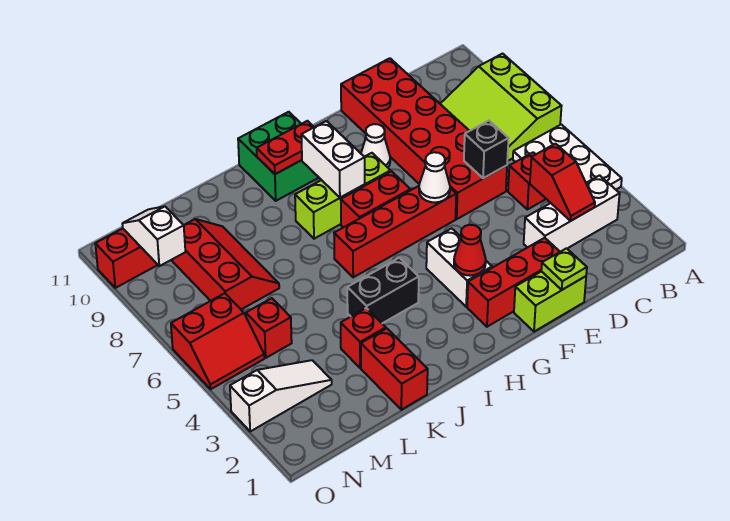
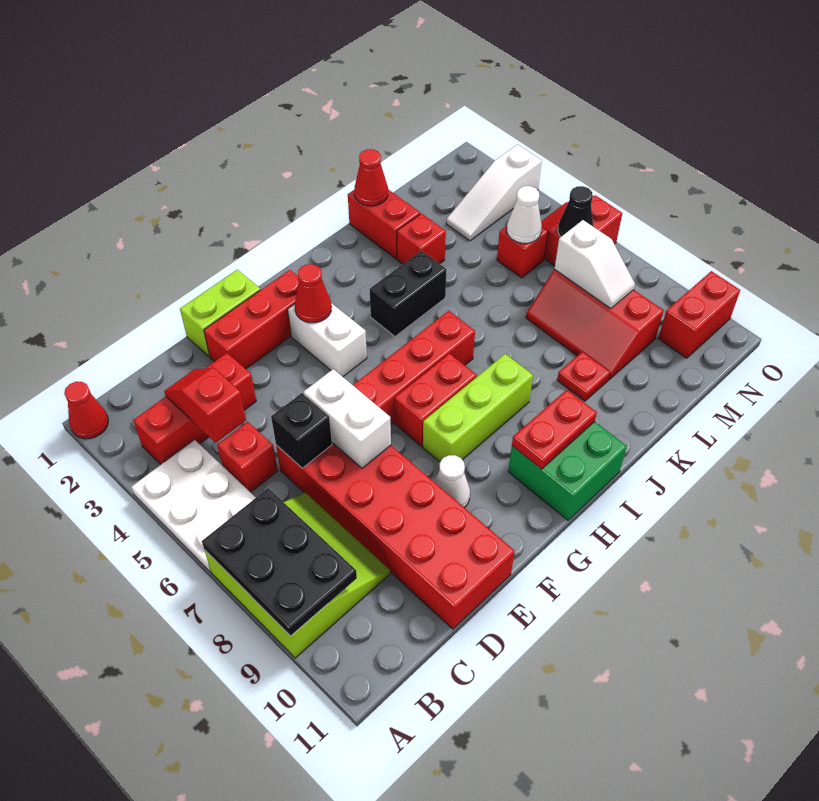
none -> red 1x1 cone [64,382,108,439]
none -> black 2x3 plate [202,488,357,636]
white 1x3 brick [524,175,620,252] -> red 1x3 brick [133,353,256,464]
lime 1x1 plate [541,248,587,290] -> none
white 1x1 cone [419,152,450,202] -> white 1x1 cone moved to [507,186,542,243]
white 1x2 brick [301,121,365,198] -> white 1x2 brick moved to [303,369,391,468]
none -> red 1x1 cone [354,149,388,206]
none -> red 1x1 plate [557,351,610,401]
none -> black 1x1 cone [558,186,593,237]
white 1x2 slope [122,206,185,266] -> white 1x2 slope moved to [555,220,635,309]

